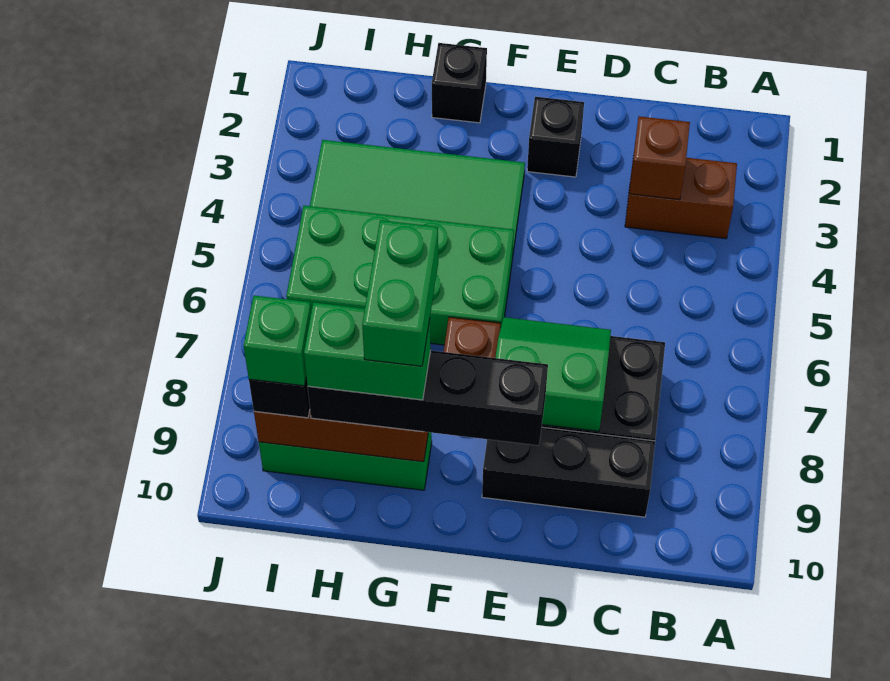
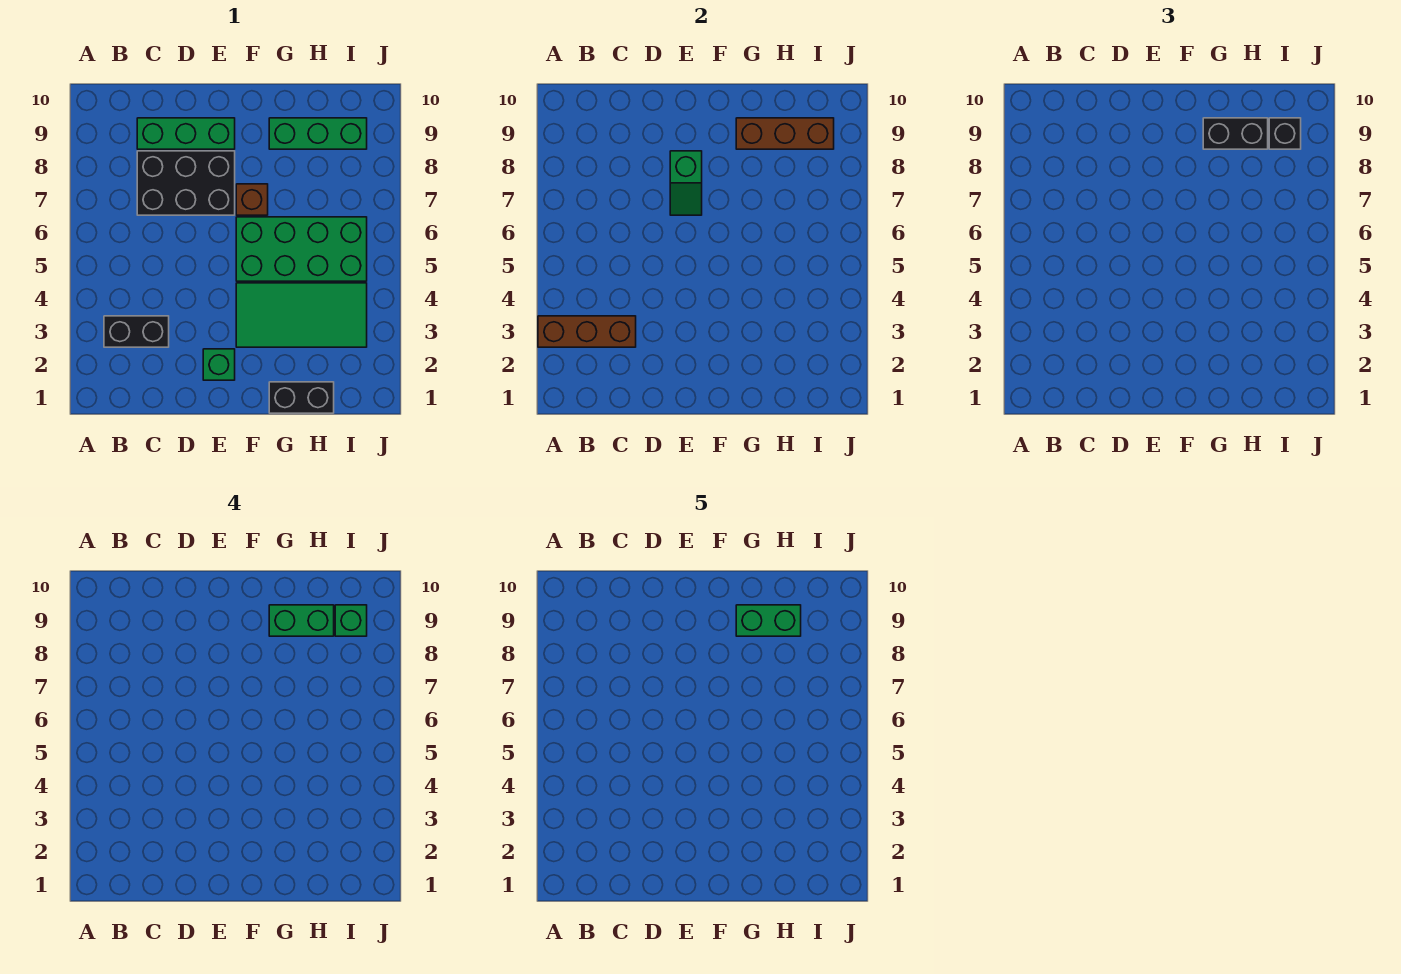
brown 1x2 brick [625,158,737,239] -> black 1x2 brick [104,316,169,347]
brown 1x1 brick [629,116,690,200] -> brown 1x3 brick [538,316,636,347]
black 1x3 brick [482,427,655,517] -> green 1x3 brick [137,118,235,149]
green 2x2 slope [495,317,611,431] -> green 1x2 slope [670,151,702,215]
black 1x1 brick [527,97,584,177] -> green 1x1 brick [203,349,235,380]
black 1x4 brick [308,351,548,445] -> black 1x2 brick [1203,118,1268,149]
black 1x1 brick [432,43,487,123] -> black 1x2 brick [269,382,334,413]
green 1x2 brick [362,220,438,366] -> green 1x2 brick turned to [736,605,801,636]

